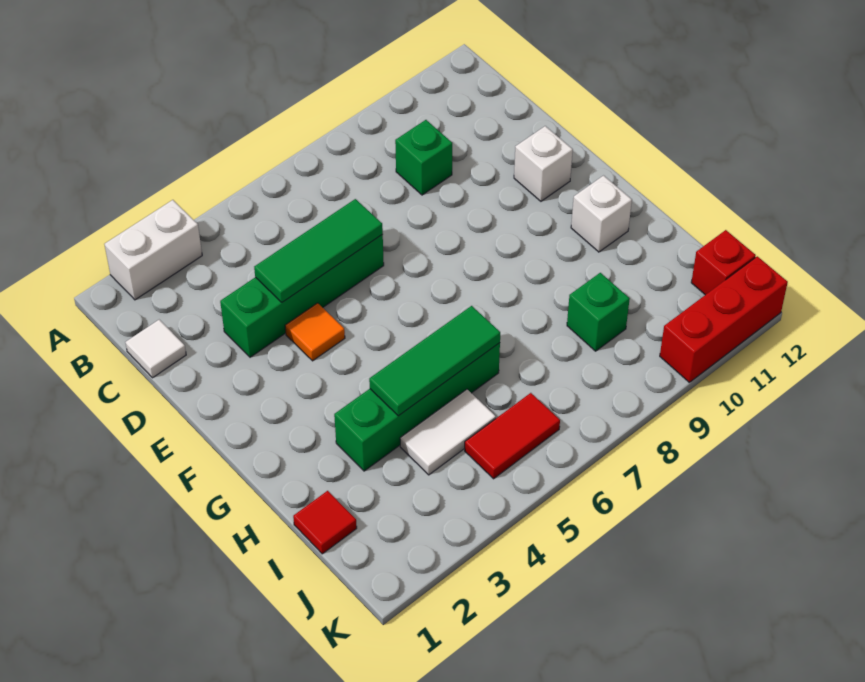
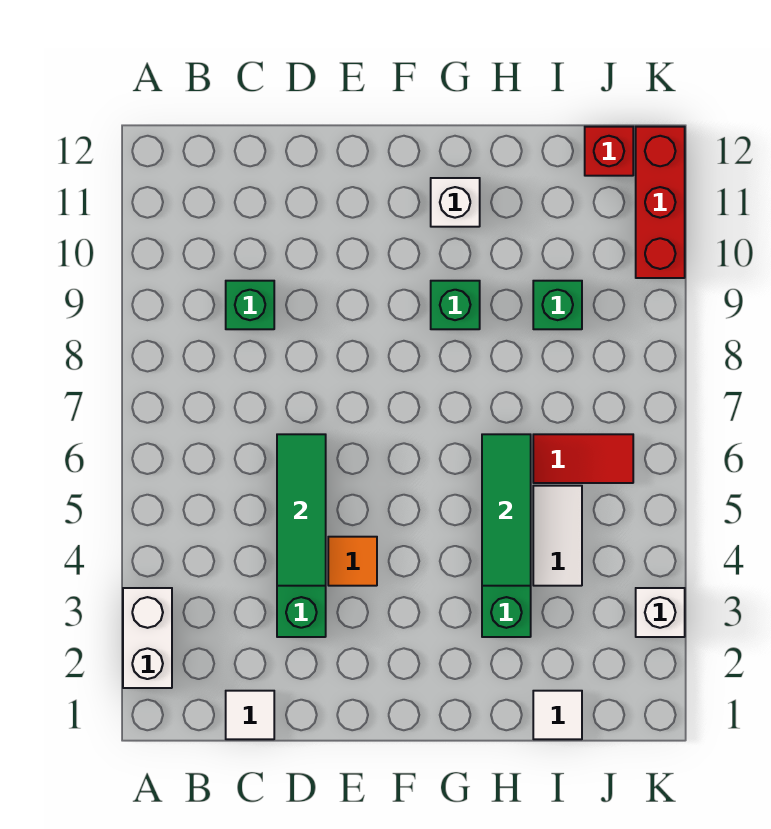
white 1x1 brick [514,126,573,201] -> white 1x1 brick moved to [636,588,685,637]
none -> green 1x1 brick [431,281,480,329]
red 1x1 tile [293,491,357,554] -> white 1x1 tile [533,691,582,739]
red 1x2 tile [465,393,560,479] -> red 1x2 tile turned to [533,434,633,483]

